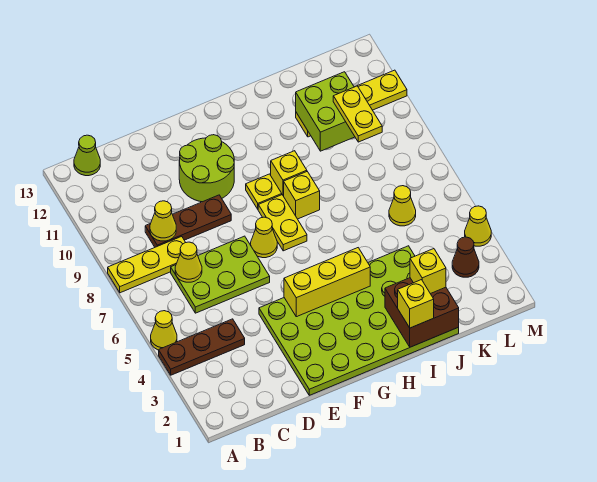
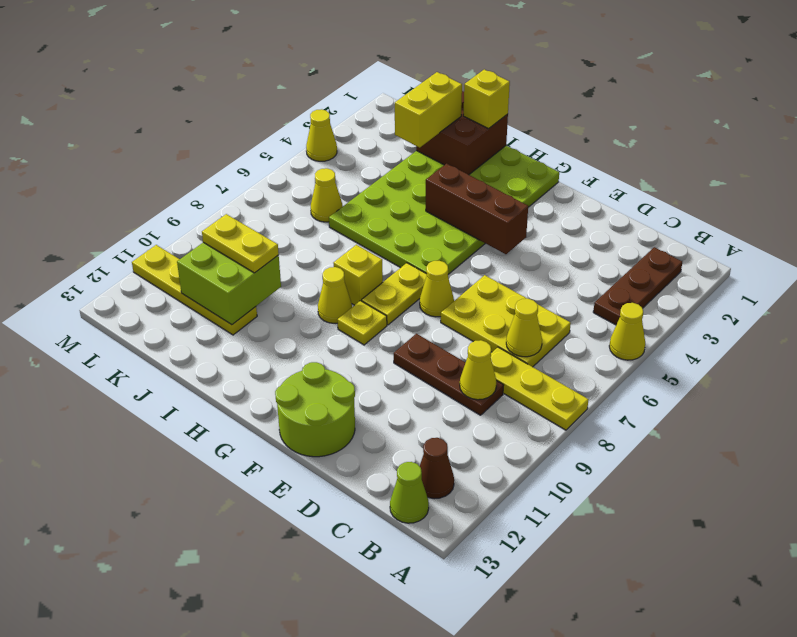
brown 1x3 plate [159,319,245,375] -> brown 1x3 plate turned to [593,247,682,325]
lime 2x3 plate [171,236,270,313] -> yellow 2x3 plate [441,275,571,367]
lime 4x6 plate [259,246,459,395] -> lime 4x6 plate turned to [329,146,559,274]
lime 2x2 round brick [179,135,234,202] -> lime 2x2 round brick moved to [275,362,355,457]
yellow 1x3 brick [284,248,370,317] -> brown 1x3 brick [426,163,528,254]
yellow 1x1 brick [271,151,307,196] -> yellow 1x1 cone [318,267,352,323]
yellow 1x1 brick [410,248,446,294] -> yellow 1x2 brick [395,72,462,147]
yellow 1x2 plate [333,86,382,142] -> yellow 1x2 plate turned to [202,214,279,273]
brown 1x1 cone [452,237,479,277] -> brown 1x1 cone moved to [420,438,454,499]

